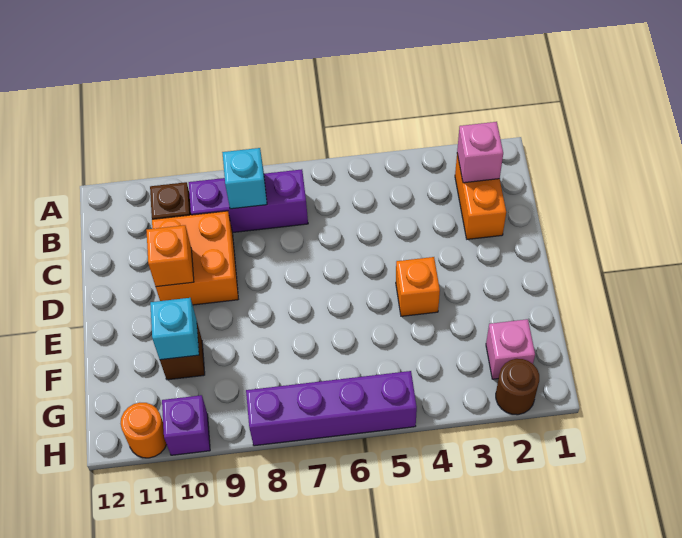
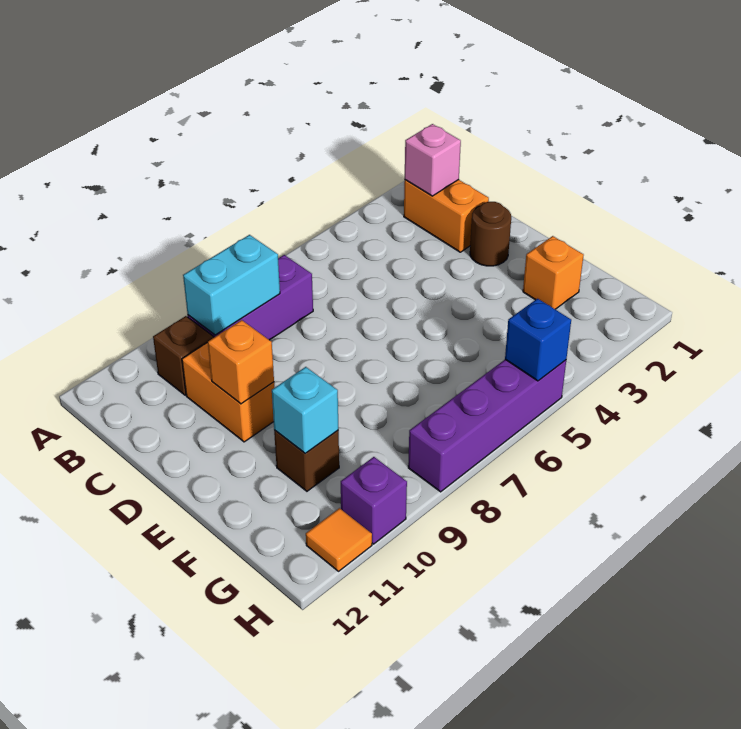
cyan 1x1 brick [222,148,267,209] -> cyan 1x2 brick [183,235,280,335]
orange 2x2 brick [152,211,238,305] -> orange 1x2 brick [182,342,274,442]
orange 1x1 brick [396,257,440,316] -> orange 1x1 brick moved to [523,236,584,309]
pink 1x1 brick [486,319,535,379] -> none
brown 1x1 round brick [496,359,539,415] -> brown 1x1 round brick moved to [470,202,511,266]
none -> blue 1x1 brick [505,299,571,381]
orange 1x1 round brick [121,403,167,458] -> orange 1x1 tile [306,508,372,571]

